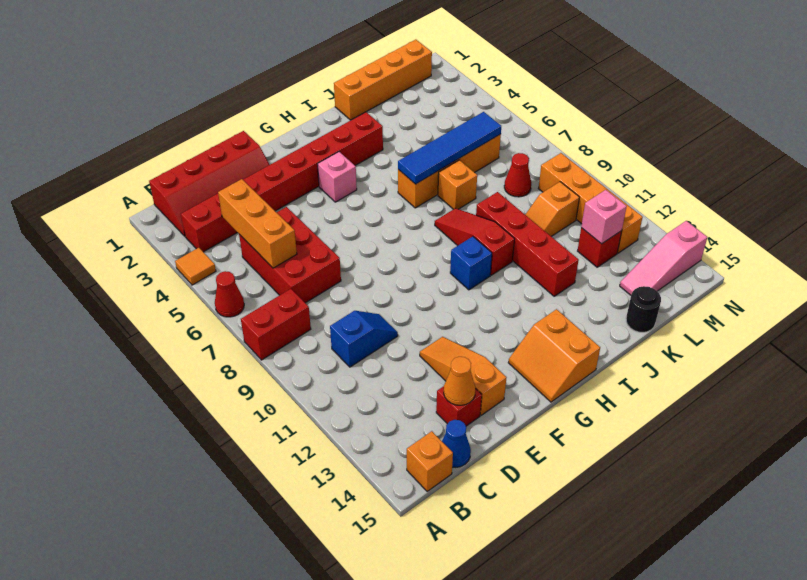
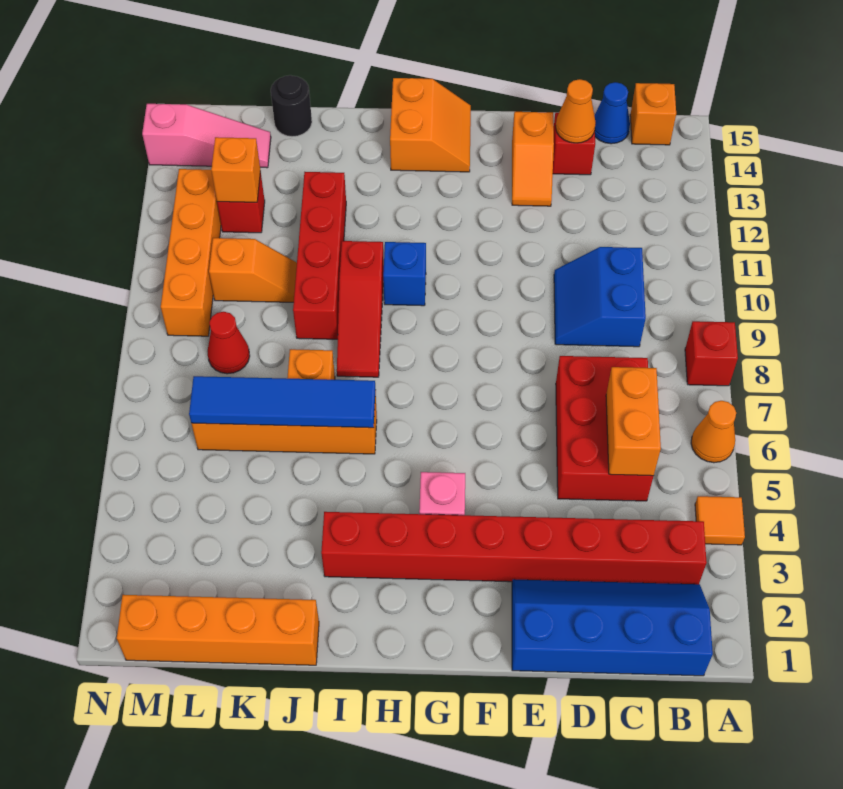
red 1x1 cone [215,271,244,317] -> orange 1x1 cone [691,401,736,463]
red 1x2 brick [241,289,311,360] -> red 1x1 brick [685,321,738,386]
red 2x4 slope [149,131,269,236] -> blue 2x4 slope [512,579,713,676]
orange 1x3 brick [218,179,297,268] -> orange 1x2 brick [606,367,661,476]
blue 1x2 slope [330,311,398,367] -> blue 2x2 slope [554,247,646,347]
orange 1x3 slope [420,337,506,415] -> orange 1x2 slope [512,112,554,206]
pink 1x1 brick [581,190,627,244] -> orange 1x1 brick [211,137,260,202]

